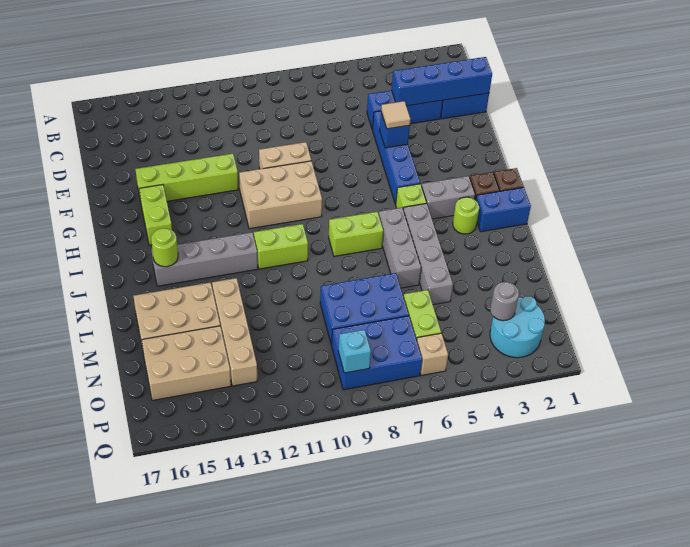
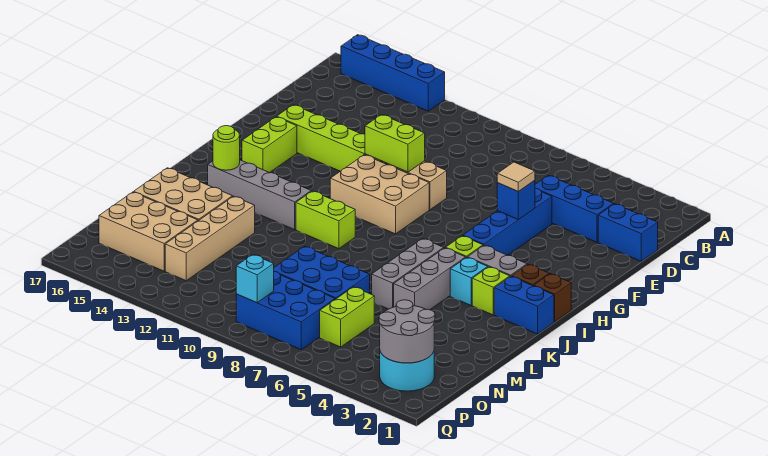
blue 1x4 brick [392,57,492,106] -> blue 1x4 brick moved to [341,35,445,111]
lime 1x1 round brick [453,197,479,234] -> lime 1x1 brick [472,267,510,315]
none -> cyan 1x1 brick [450,258,488,305]
grey 1x4 brick [403,203,453,305] -> grey 1x3 brick [394,248,466,310]
lime 1x2 brick [329,212,383,256] -> lime 1x2 brick moved to [365,115,425,172]
grey 1x1 round brick [490,282,519,321] -> grey 2x2 round brick [379,300,435,363]
tan 1x1 brick [417,333,448,375] -> none

